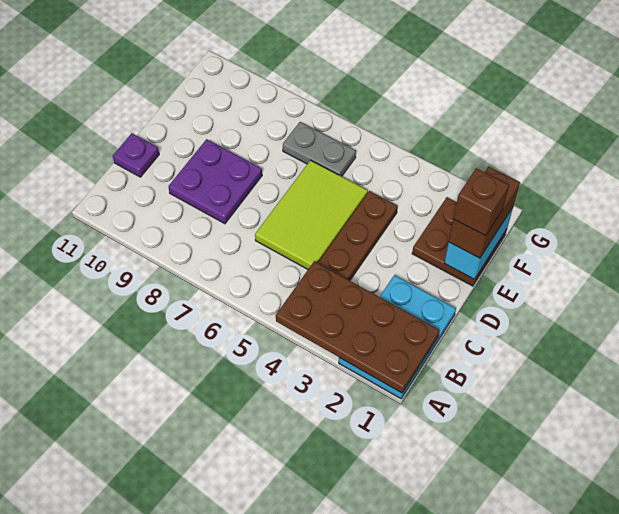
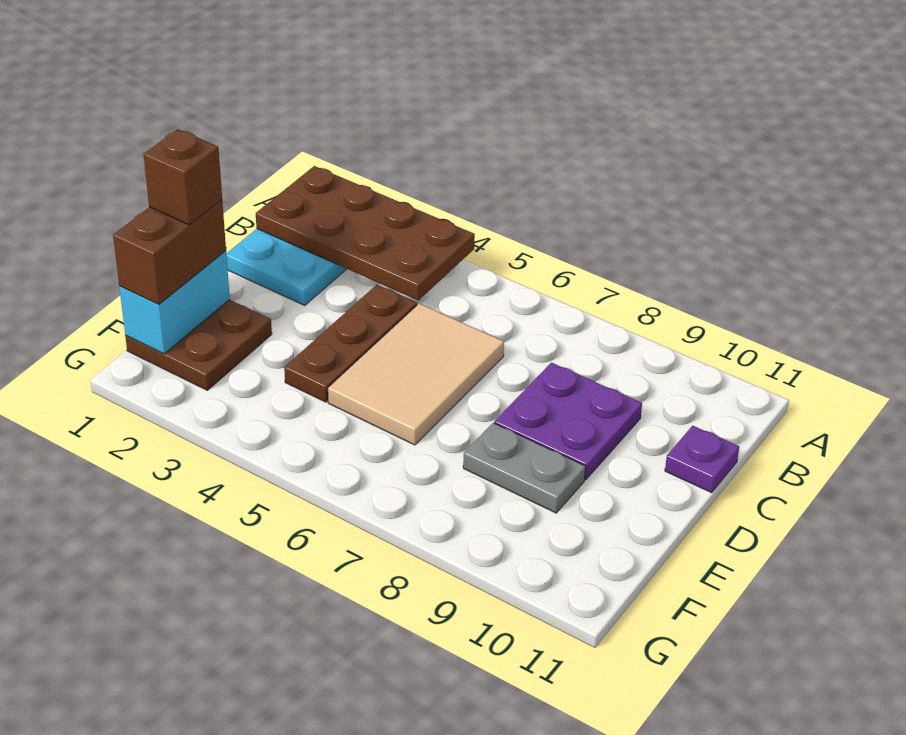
lime 2x3 tile [255,160,368,269] -> tan 2x3 tile [328,303,504,445]
grey 1x2 plate [283,122,356,176] -> grey 1x2 plate moved to [463,423,586,513]

